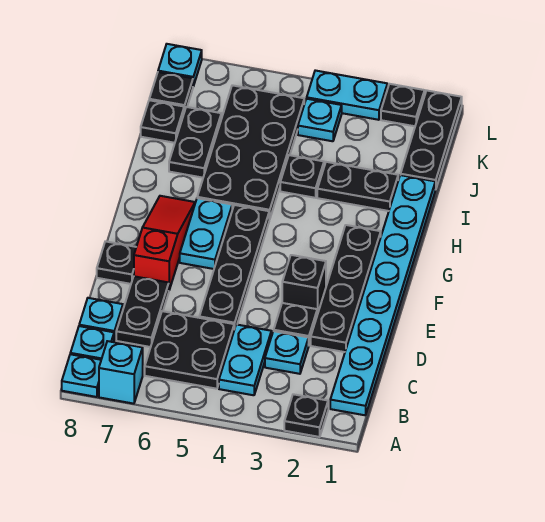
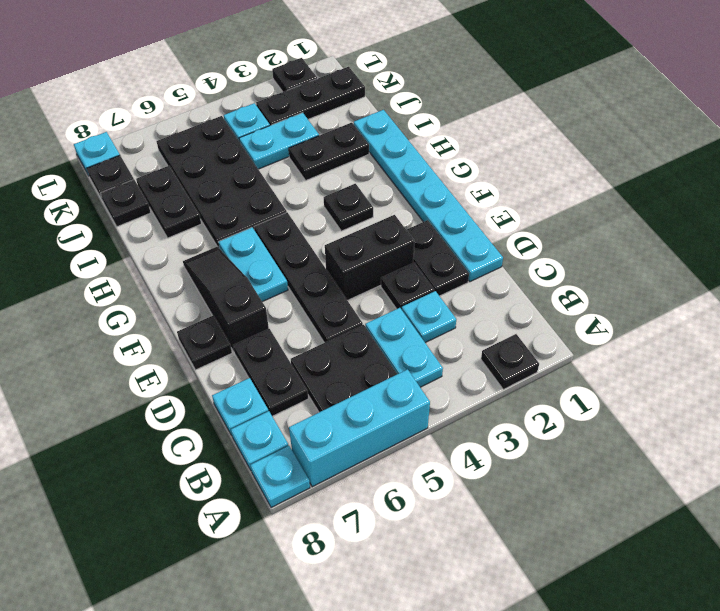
cyan 1x1 brick [99,341,143,404] -> cyan 1x3 brick [289,369,430,487]
cyan 1x8 plate [330,175,435,415] -> cyan 1x6 plate [354,110,503,282]
black 1x4 plate [311,225,381,352] -> black 1x2 plate [407,220,469,296]
black 1x1 brick [282,255,326,314] -> black 1x2 brick [325,215,414,300]
red 1x3 slope [134,196,195,290] -> black 1x3 slope [183,247,269,351]
black 1x1 plate [280,155,324,198] -> black 1x1 plate moved to [324,184,373,231]
black 1x3 plate [401,91,462,190] -> black 1x3 plate turned to [256,67,365,125]
cyan 1x2 plate [307,70,387,120] -> cyan 1x2 plate moved to [239,113,319,169]

